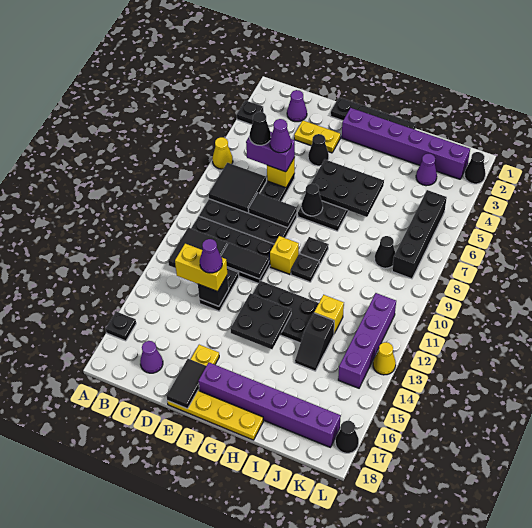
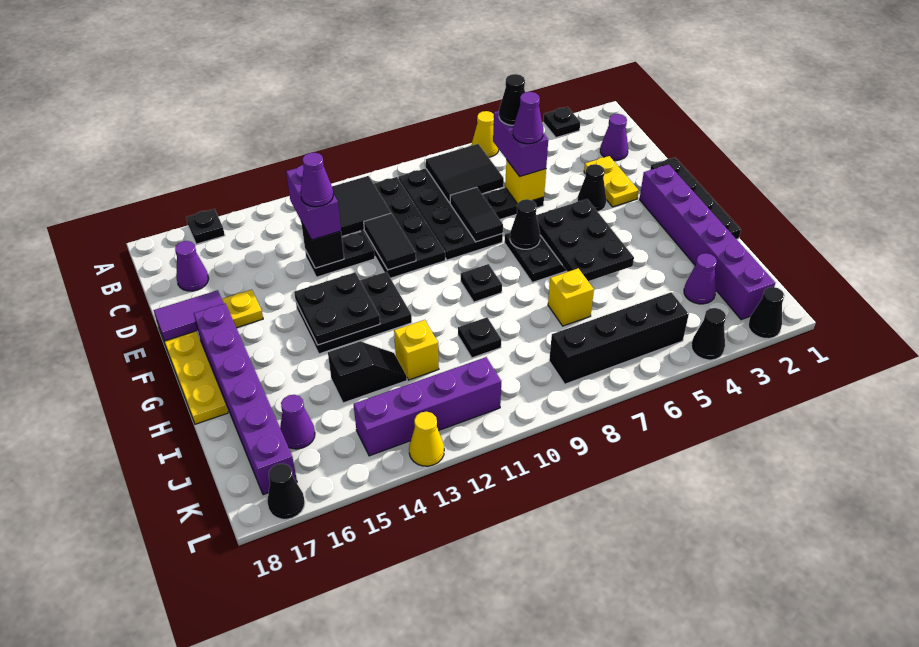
yellow 1x2 brick [175,244,227,291] -> purple 1x2 brick [286,165,341,240]
black 1x2 tile [167,359,206,409] -> purple 1x2 tile [154,290,224,341]
yellow 1x1 brick [270,236,299,274] -> yellow 1x1 brick moved to [548,268,594,326]
black 2x3 plate [253,281,319,343] -> black 2x3 plate turned to [296,272,412,354]
black 1x1 plate [291,254,319,282] -> black 1x1 plate moved to [458,317,501,358]
black 1x2 slope [295,313,334,371] -> black 1x2 slope turned to [328,341,407,403]
black 1x1 cone [375,236,395,268] -> black 1x1 cone moved to [691,308,726,360]
none -> purple 1x1 cone [280,395,315,449]

